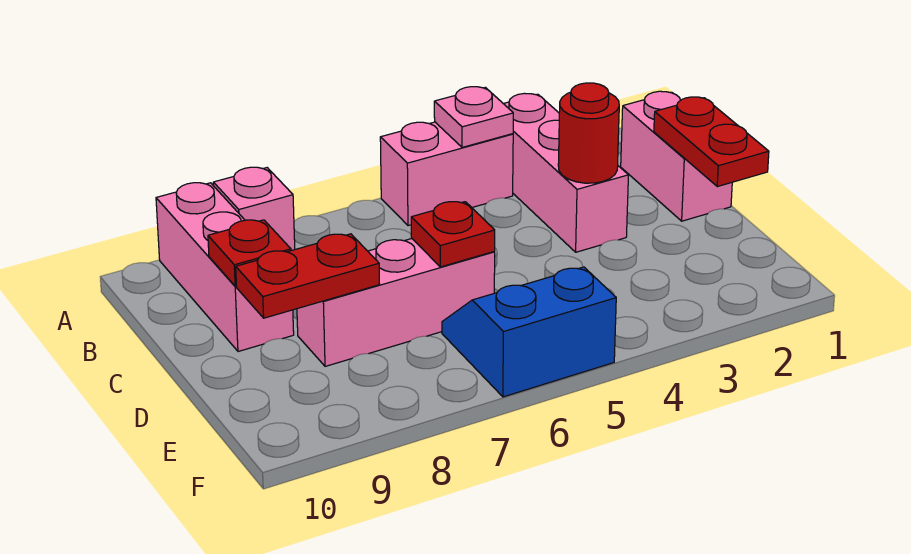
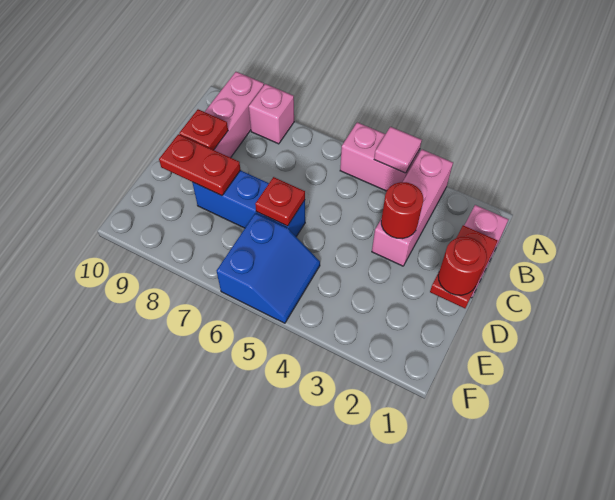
pink 1x1 plate [434,87,513,147] -> pink 1x1 tile [374,127,422,173]
none -> red 1x1 round brick [438,237,487,295]
pink 1x3 brick [297,239,495,366] -> blue 1x3 brick [192,170,305,237]
blue 2x2 slope [442,267,616,397] -> blue 2x2 slope turned to [216,213,320,323]

